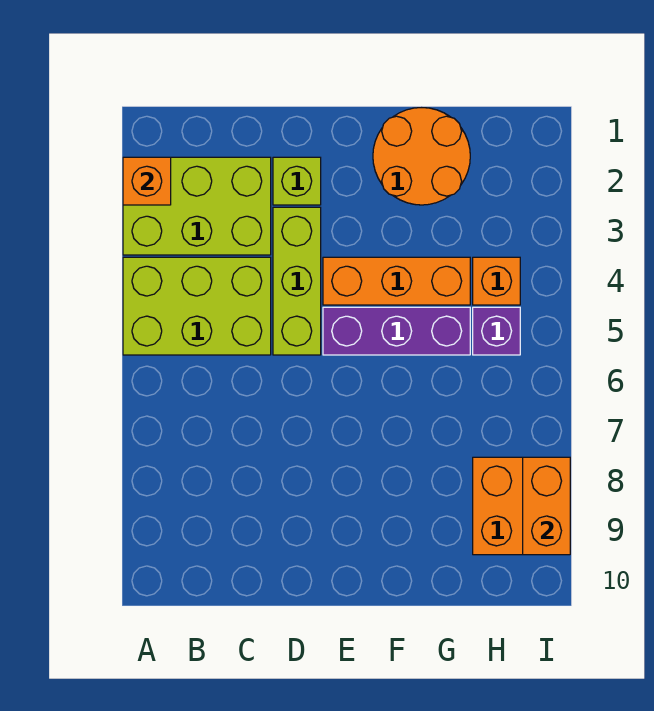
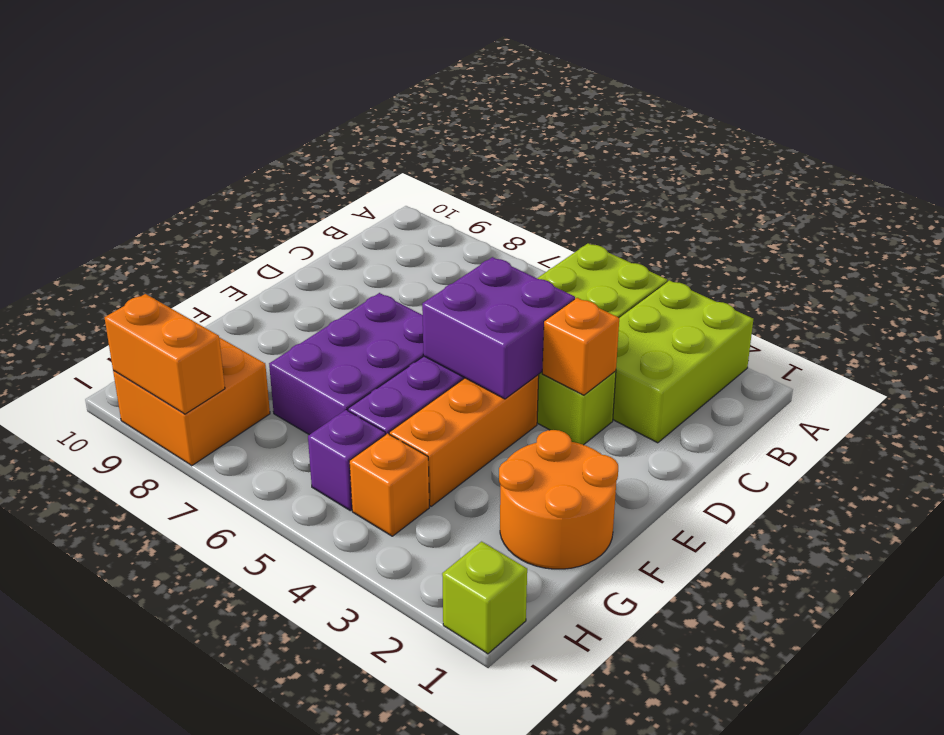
orange 1x1 brick [123,157,171,205] -> orange 1x1 brick moved to [542,298,619,395]
lime 1x1 brick [273,157,321,205] -> lime 1x1 brick moved to [442,542,527,654]
none -> purple 2x2 brick [422,257,575,399]
none -> purple 2x3 brick [269,293,423,435]

